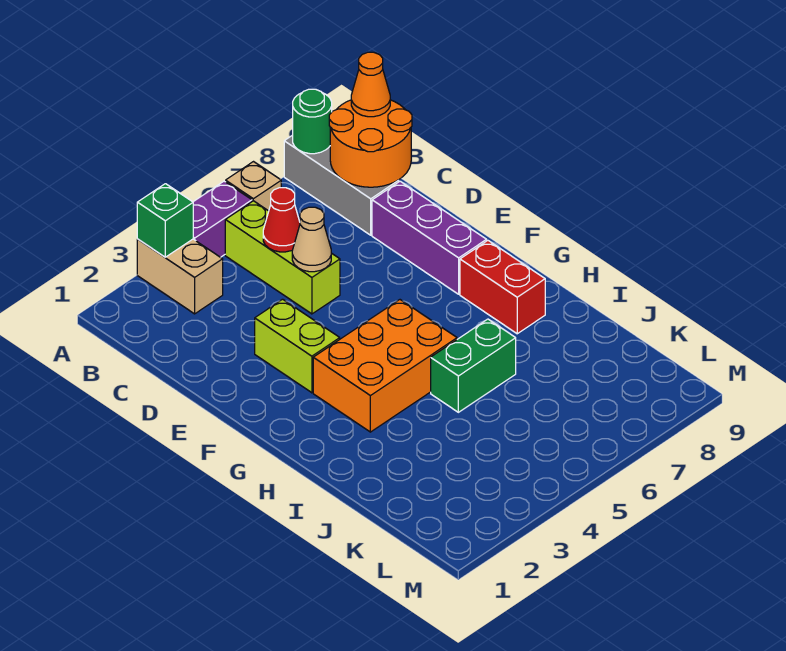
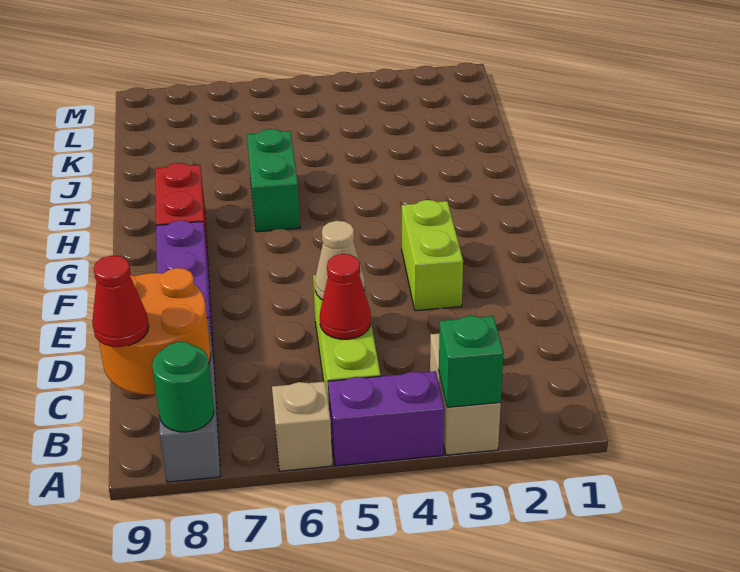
orange 1x1 cone [351,52,390,117] -> red 1x1 cone [92,255,149,347]
orange 2x3 brick [313,300,457,432] -> none
green 1x2 brick [431,319,516,412] -> green 1x2 brick turned to [247,129,300,232]

